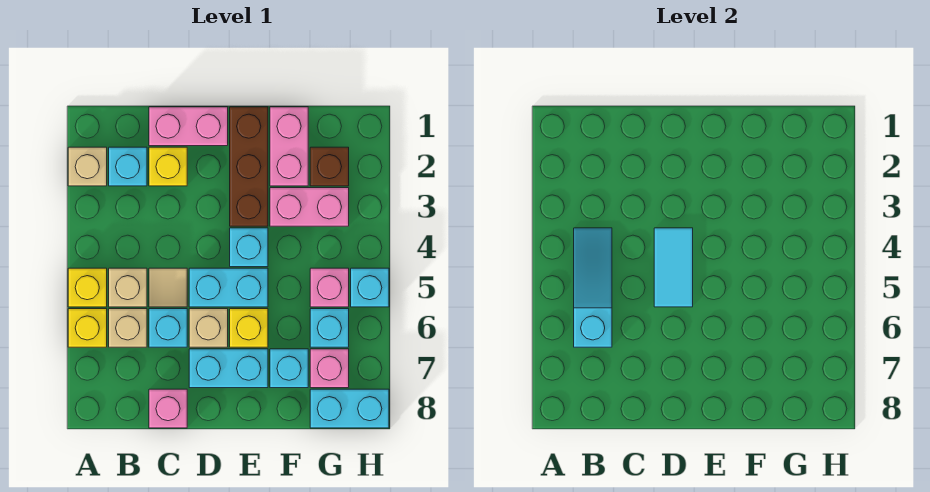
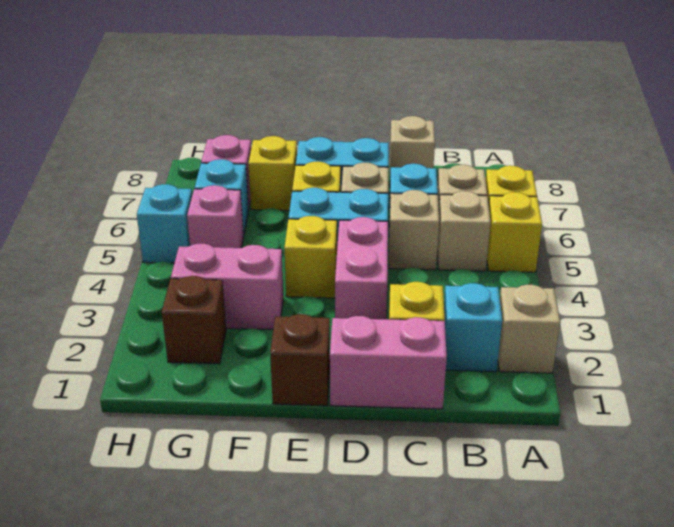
cyan 1x3 slope [574,228,612,347] -> none
tan 1x1 tile [149,268,187,307] -> tan 1x1 brick [389,190,439,270]
pink 1x1 brick [149,389,187,428] -> tan 1x1 brick [389,116,435,187]
cyan 1x2 tile [654,228,693,307] -> none
brown 1x3 brick [230,107,268,226] -> brown 1x1 brick [270,314,330,406]
cyan 1x1 brick [230,228,268,267] -> yellow 1x1 brick [284,216,337,298]
pink 1x2 brick [270,107,308,186] -> pink 1x2 brick moved to [335,217,388,319]
cyan 1x1 brick [270,349,308,388] -> yellow 1x1 brick [248,136,297,211]
cyan 1x2 brick [310,389,389,428] -> none

